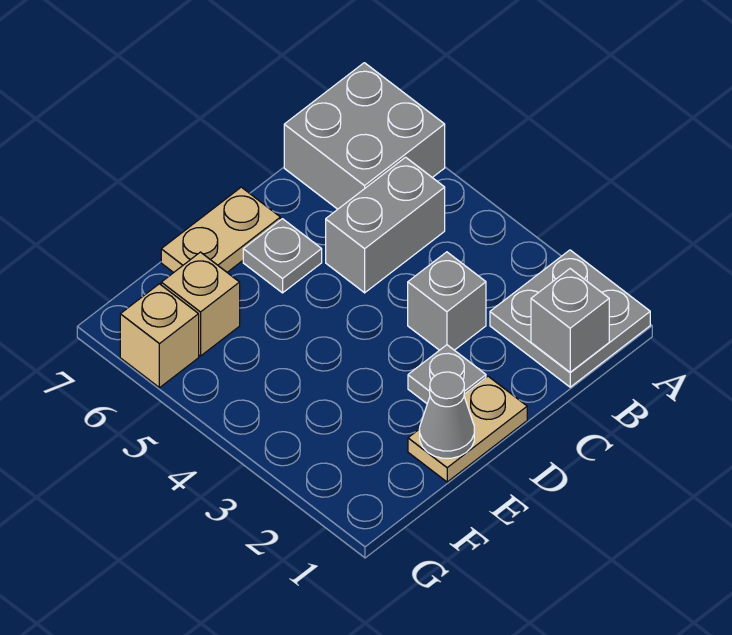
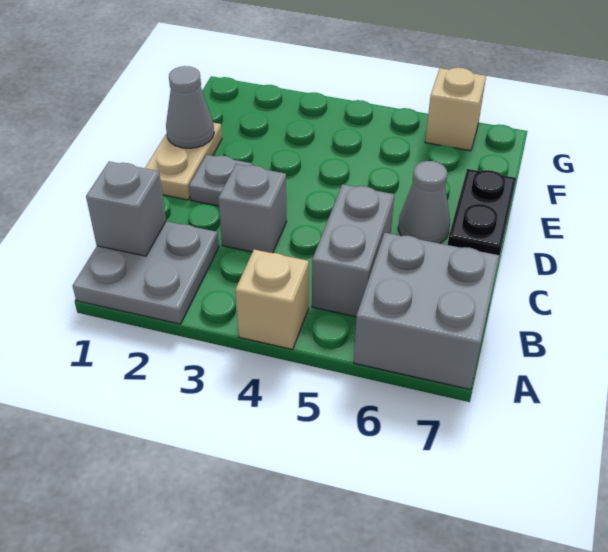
grey 1x1 plate [243,219,322,293] -> grey 1x1 cone [398,161,450,243]
tan 1x2 plate [161,187,280,273] -> black 1x2 plate [448,169,516,262]
tan 1x1 brick [161,252,240,356] -> tan 1x1 brick moved to [235,250,309,349]

